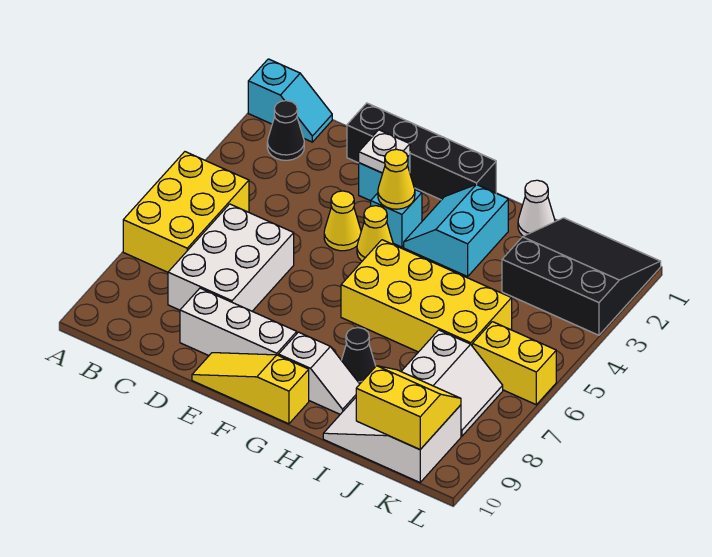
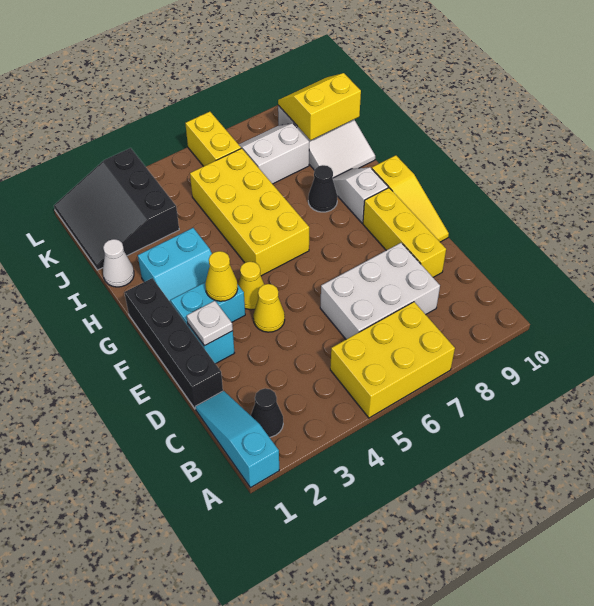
cyan 1x2 slope [248,59,332,142] -> cyan 1x3 slope [195,391,279,488]
white 1x3 brick [180,288,297,356] -> yellow 1x3 brick [363,188,446,277]
cyan 1x1 brick [371,190,422,247] -> cyan 1x2 brick [171,282,245,326]
yellow 2x2 slope [356,366,461,449] -> yellow 2x2 slope turned to [278,73,361,140]

